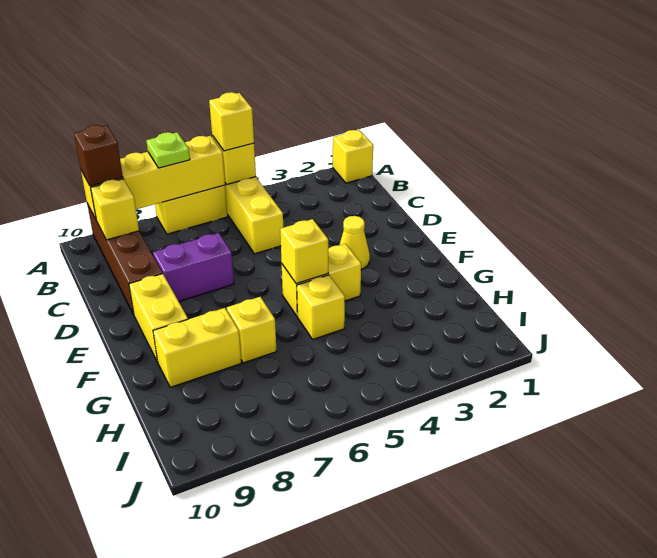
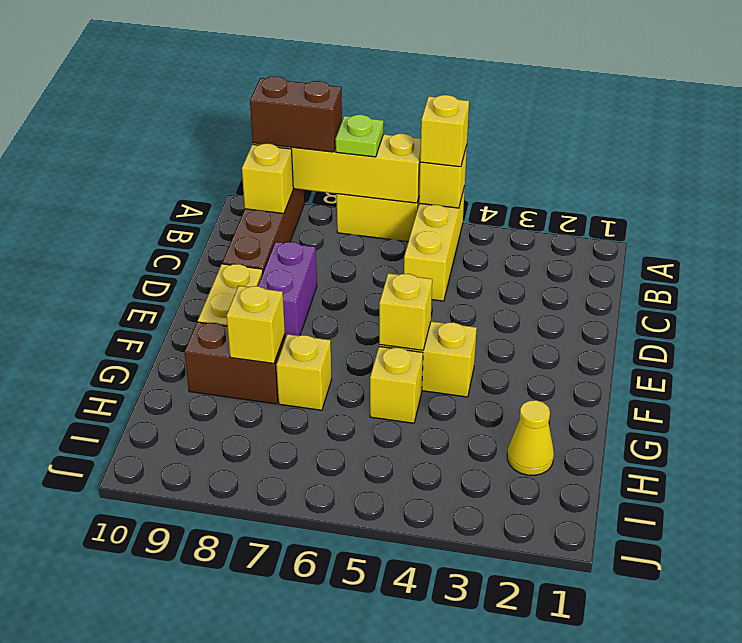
yellow 1x1 brick [333,130,373,183] -> yellow 1x1 brick moved to [226,286,285,363]
brown 1x1 brick [74,125,123,186] -> brown 1x2 brick [250,76,342,152]
purple 1x2 brick [153,233,234,301] -> purple 1x2 brick turned to [258,242,317,338]
yellow 1x1 cone [340,216,370,269] -> yellow 1x1 cone moved to [507,400,554,475]
yellow 1x2 brick [153,308,241,387] -> brown 1x2 brick [184,322,285,404]

